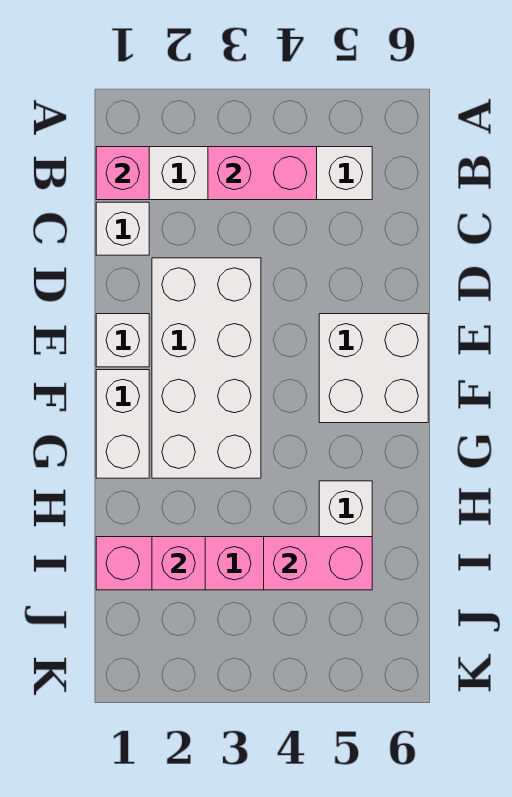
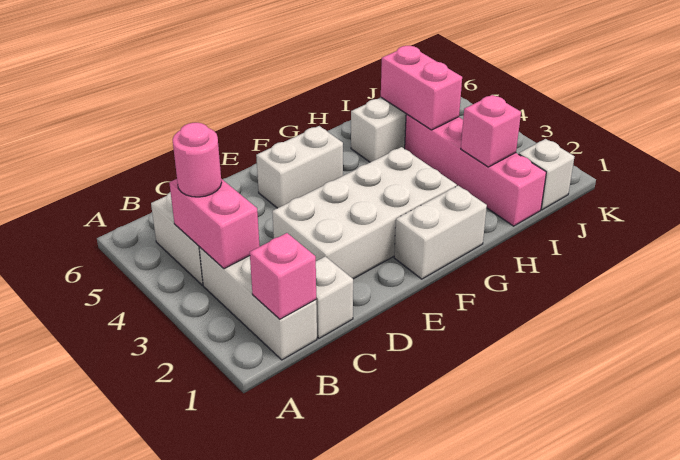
none -> pink 1x1 round brick [173,123,222,197]
white 1x1 brick [96,314,149,367] -> white 1x1 brick moved to [519,139,574,210]
white 2x2 brick [319,314,428,423] -> white 1x2 brick [256,126,343,208]

